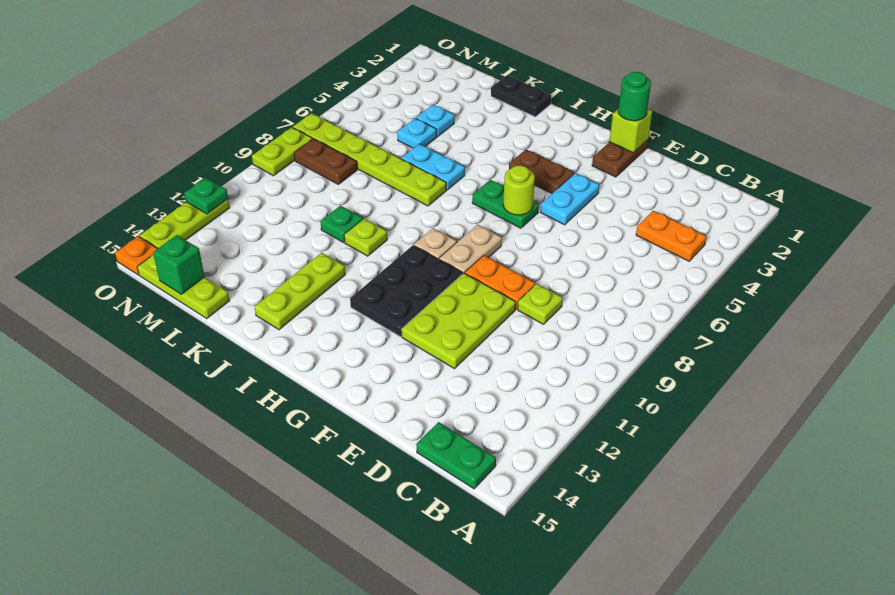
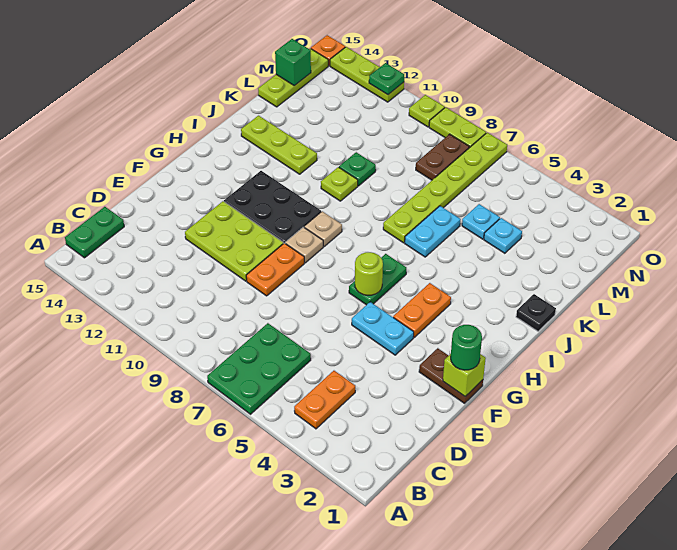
none -> green 2x3 plate [207,323,311,414]
lime 1x1 plate [518,284,563,324] -> lime 1x1 plate moved to [409,95,445,127]
brown 1x2 plate [509,149,574,193] -> orange 1x2 plate [393,283,451,337]
tan 1x2 plate [439,225,502,273] -> tan 1x1 plate [285,227,323,263]
black 1x2 plate [491,75,552,117] -> black 1x1 plate [516,294,556,331]

